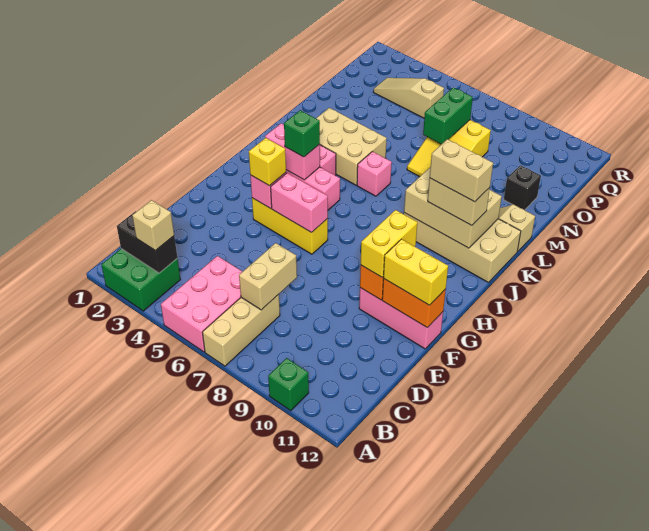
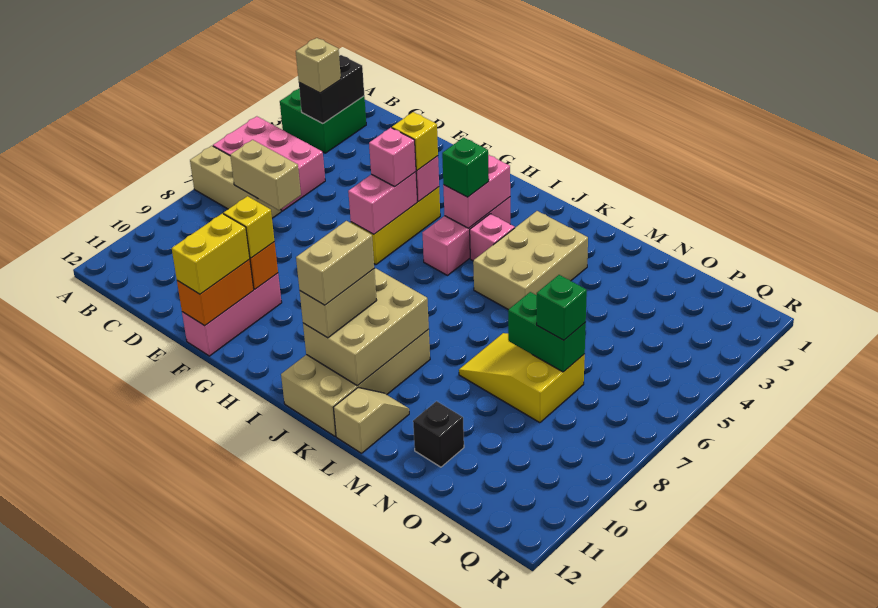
green 1x1 brick [268,358,309,411] -> green 1x1 brick moved to [537,275,587,340]
yellow 1x2 brick [361,210,417,277] -> yellow 1x1 brick [224,196,274,258]
pink 1x1 brick [357,152,392,196] -> pink 1x1 brick moved to [369,128,416,187]
tan 1x3 slope [373,78,444,118] -> none

